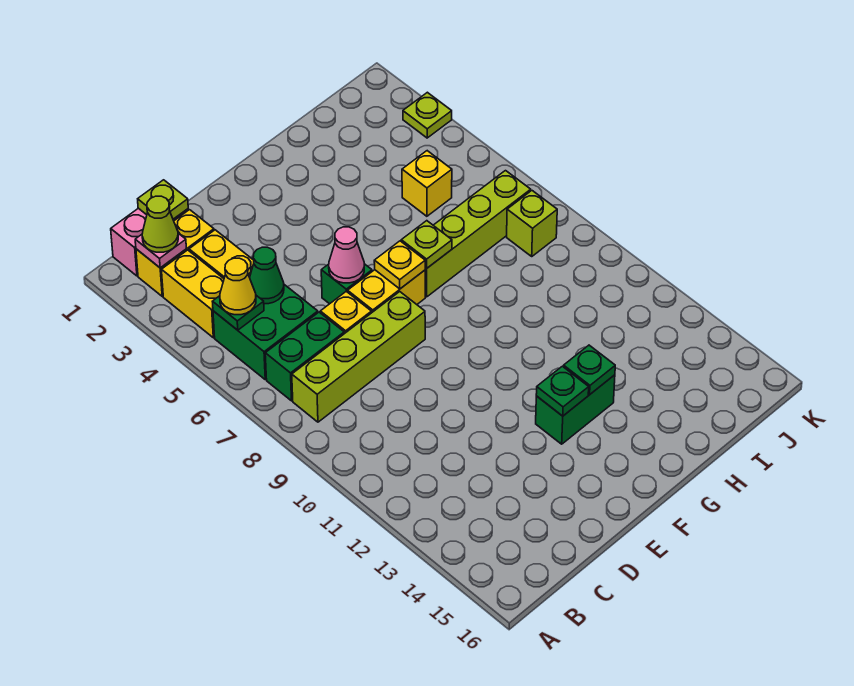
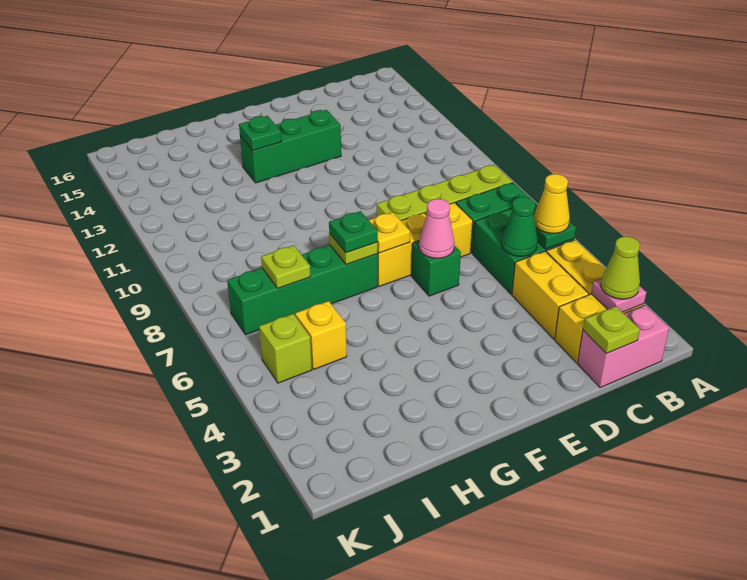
green 1x2 brick [536,375,615,444] -> green 1x3 brick [240,110,341,183]
green 1x1 plate [536,366,589,416] -> green 1x1 plate moved to [329,211,378,253]
lime 1x4 brick [425,171,531,297] -> green 1x4 brick [227,245,378,335]
lime 1x1 brick [507,191,557,256] -> lime 1x1 brick moved to [259,314,312,383]
lime 1x1 plate [403,92,452,138] -> lime 1x1 plate moved to [261,245,310,288]

